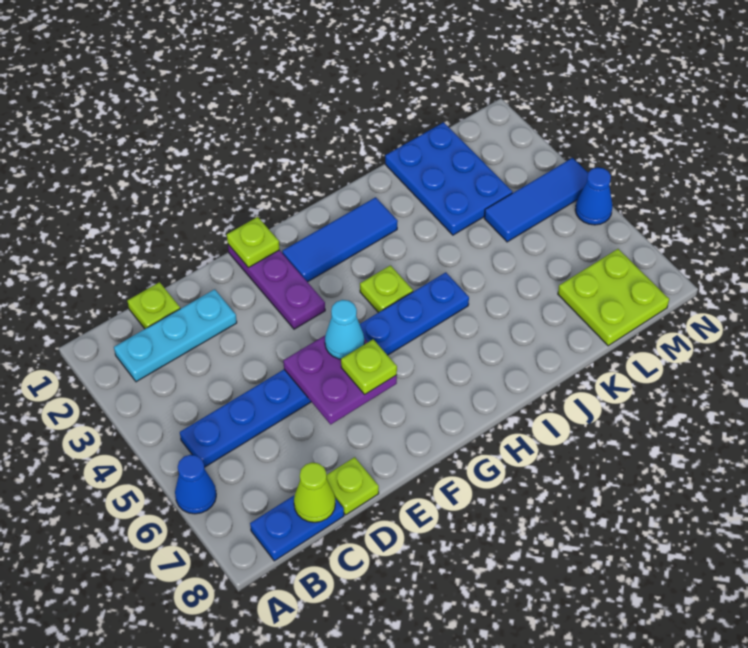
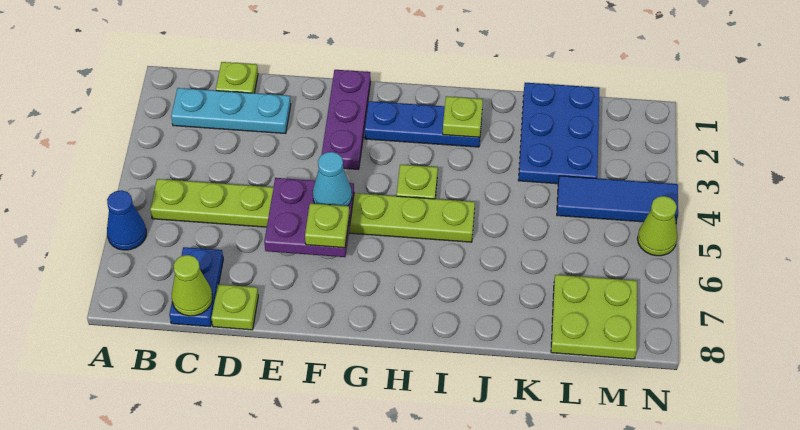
blue 1x8 plate [180,272,469,467] -> lime 1x8 plate [150,179,475,242]
blue 1x2 plate [250,495,344,561] -> blue 1x2 plate turned to [169,247,223,327]
lime 1x1 plate [227,217,280,268] -> lime 1x1 plate moved to [443,96,483,137]
blue 1x3 tile [282,197,398,282] -> blue 1x3 plate [365,101,482,147]
blue 1x1 cone [575,167,612,225] -> lime 1x1 cone [637,196,677,256]

